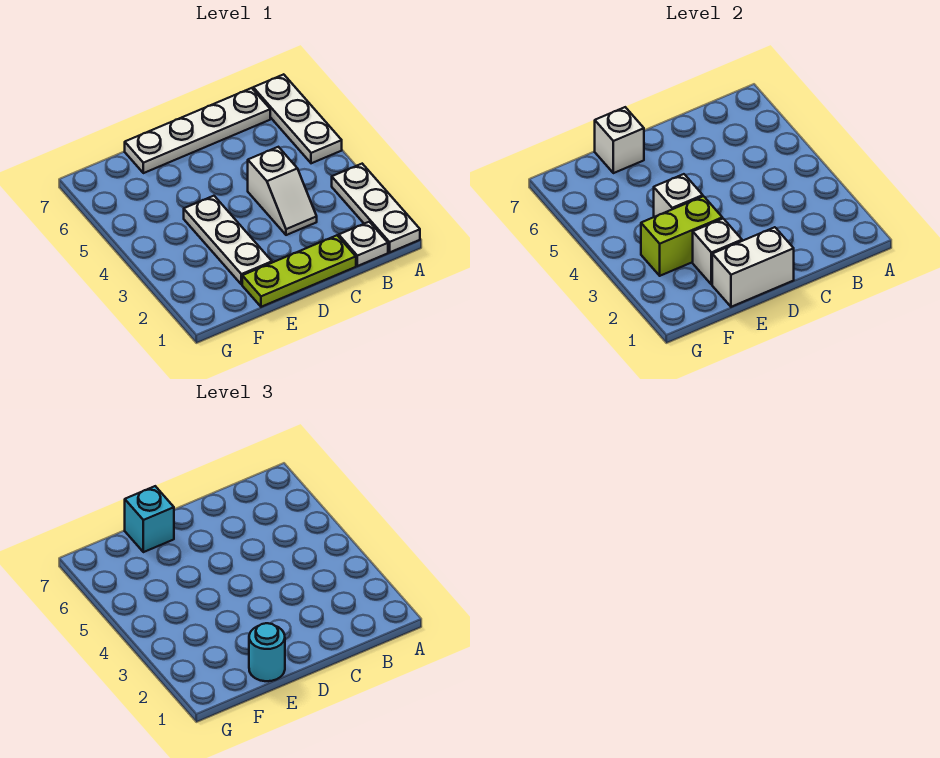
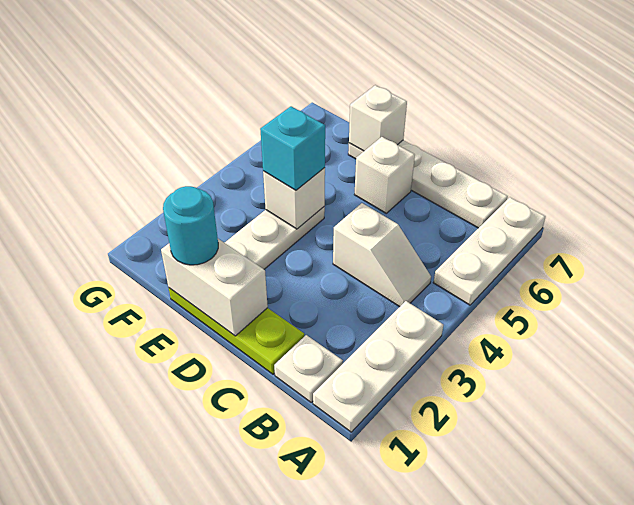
white 1x2 slope [248,147,317,235] -> white 1x2 slope turned to [333,203,431,307]
white 1x1 brick [693,219,742,285] -> white 1x1 brick moved to [354,137,415,213]
lime 1x2 brick [641,196,722,276] -> none
cyan 1x1 brick [125,486,174,552] -> cyan 1x1 brick moved to [260,106,325,190]

